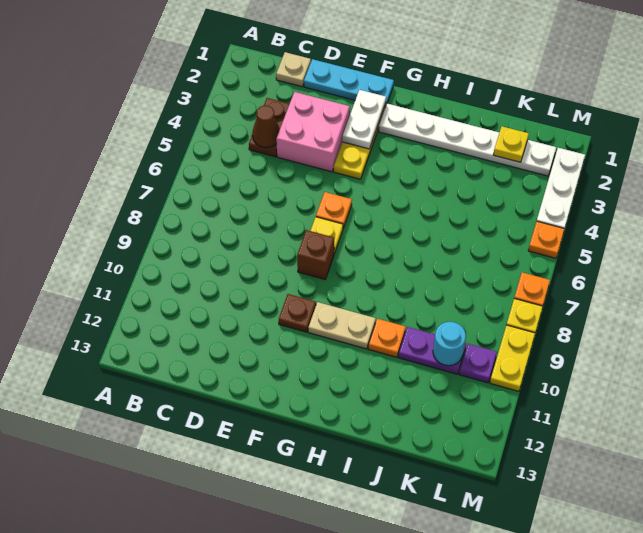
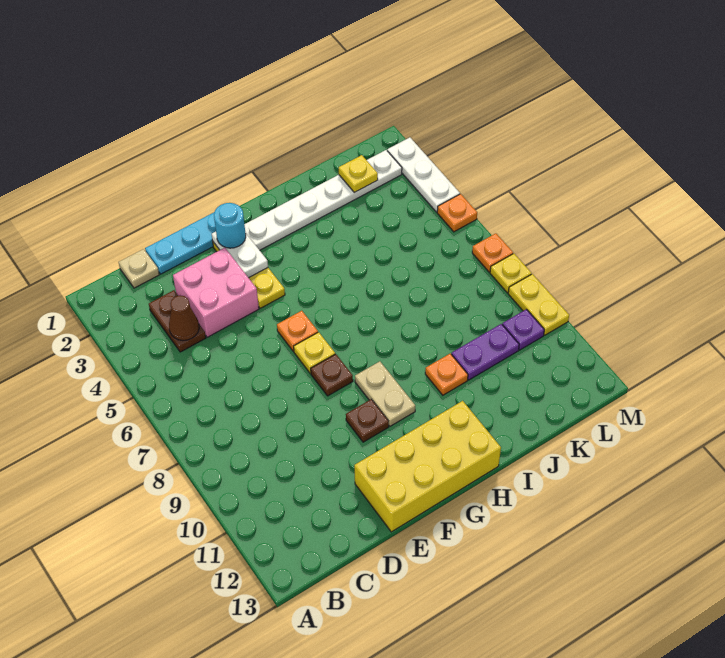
none -> yellow 2x4 brick [354,401,501,532]
brown 1x1 brick [297,230,334,279] -> brown 1x1 plate [311,354,353,396]
tan 1x2 plate [308,302,376,349] -> tan 1x2 plate turned to [355,361,415,426]
cyan 1x1 round brick [433,322,466,366] -> cyan 1x1 round brick moved to [214,203,246,248]

